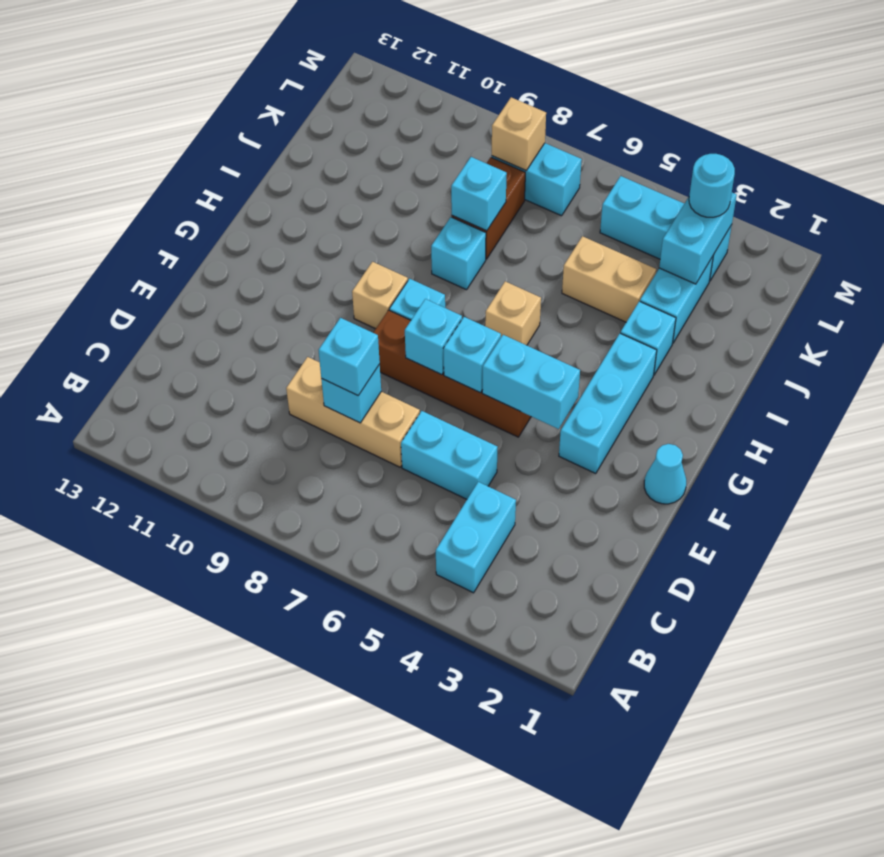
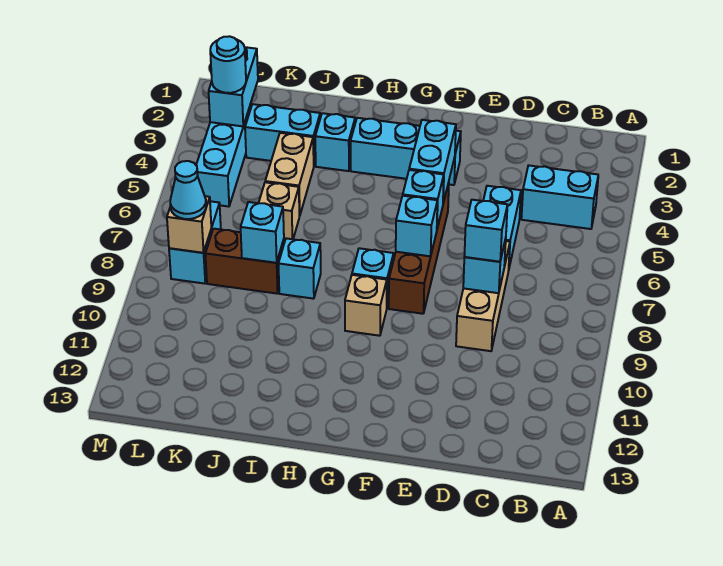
cyan 1x1 cone [644,444,686,504] -> cyan 1x1 cone moved to [170,161,206,219]
tan 1x1 brick [485,281,541,345] -> tan 1x1 brick moved to [259,182,299,240]
cyan 1x2 brick [659,193,737,284] -> cyan 1x2 brick turned to [209,47,258,126]

